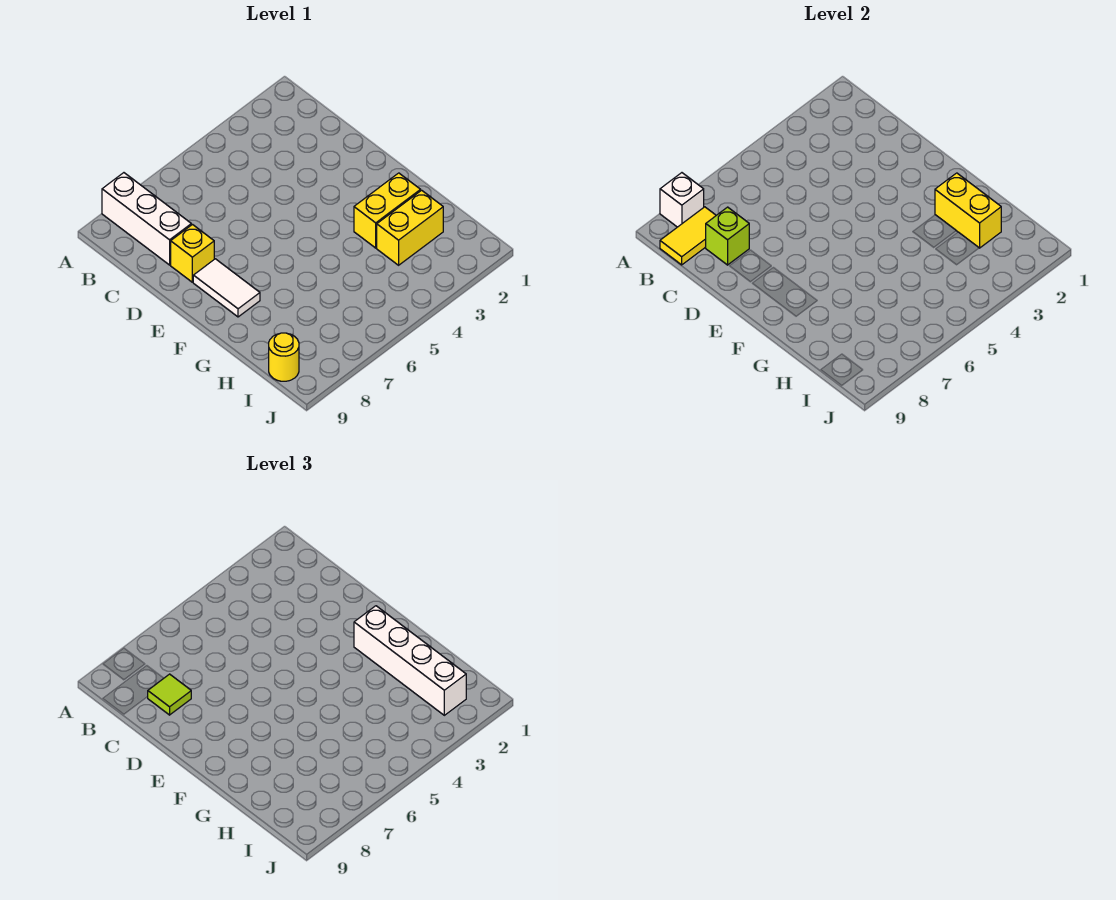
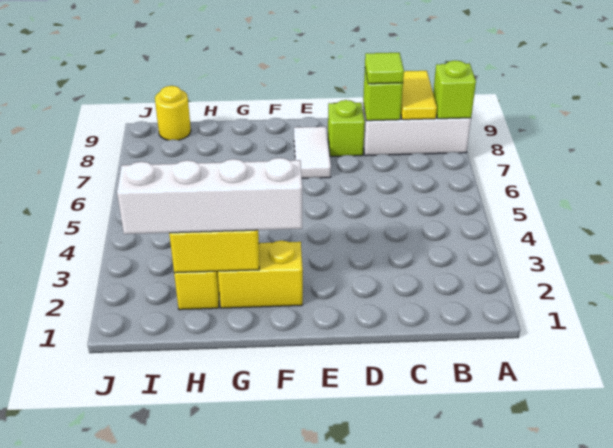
white 1x1 brick [660,173,704,227] -> lime 1x1 brick [433,60,476,119]
yellow 1x1 brick [171,225,214,282] -> lime 1x1 brick [328,100,365,156]
white 1x2 tile [193,259,260,317] -> white 1x2 tile turned to [294,127,331,178]
yellow 1x2 brick [354,173,421,248] -> yellow 1x2 brick turned to [218,241,303,308]

